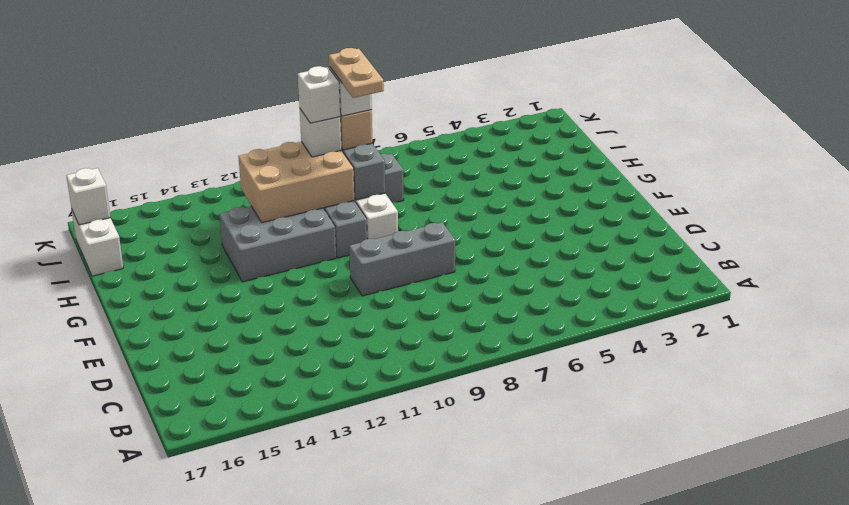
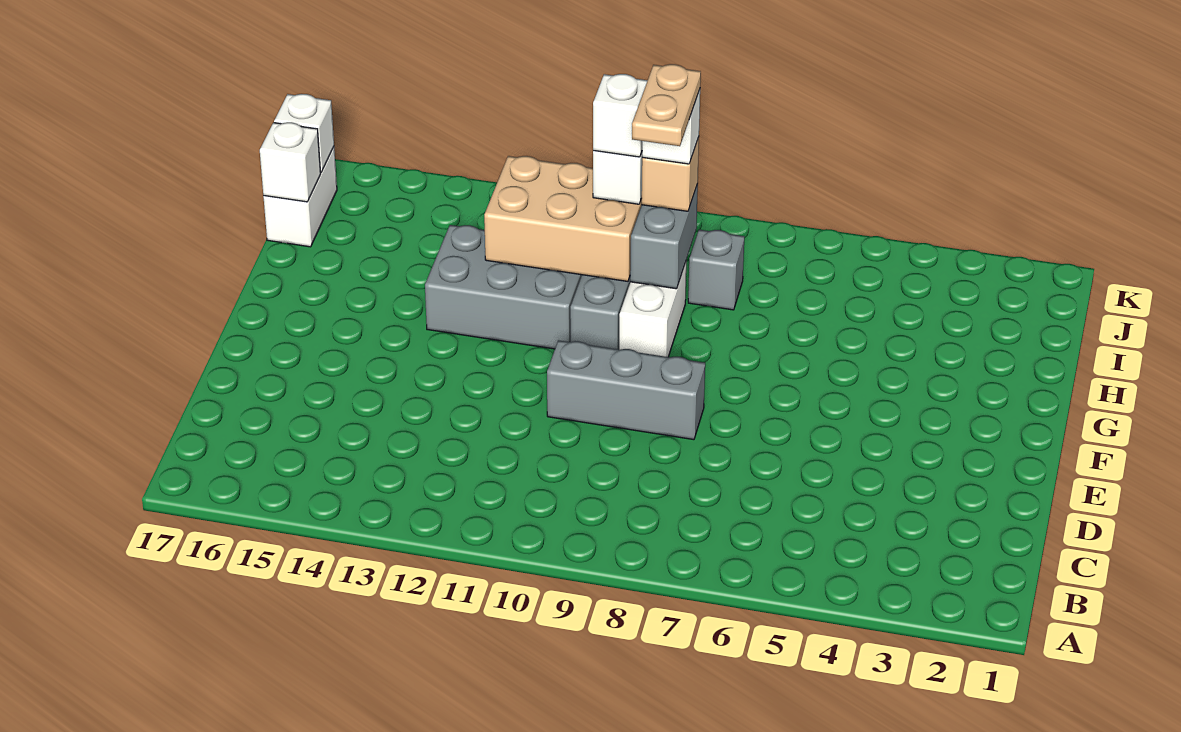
none -> white 1x1 brick [260,122,321,202]

